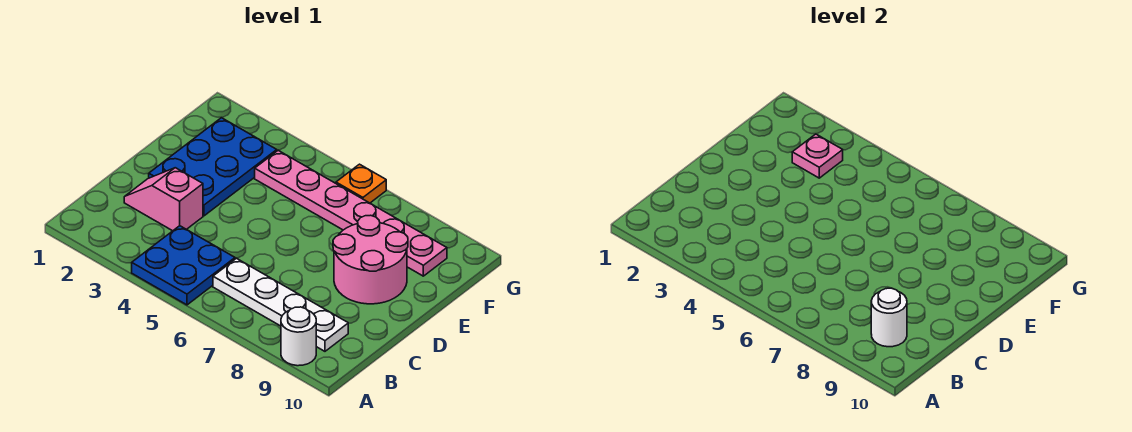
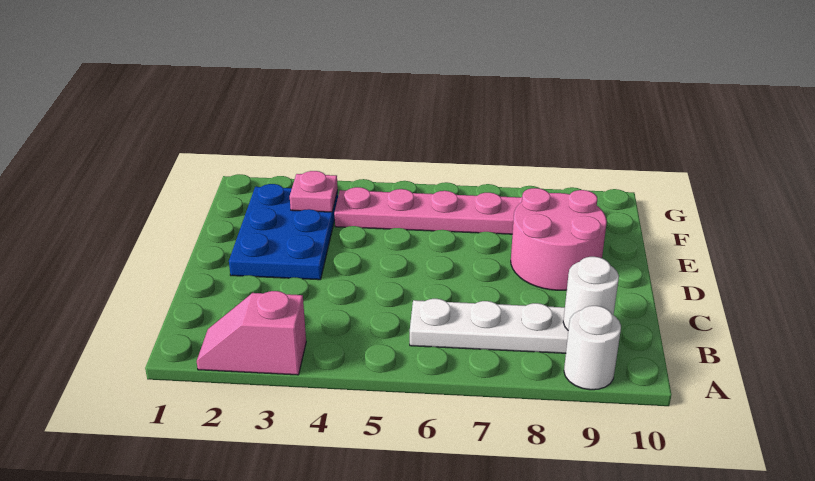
blue 2x2 plate [132,226,235,305] -> none
pink 1x2 slope [124,168,203,231] -> pink 1x2 slope moved to [197,291,306,375]
orange 1x1 plate [336,164,386,203] -> none

